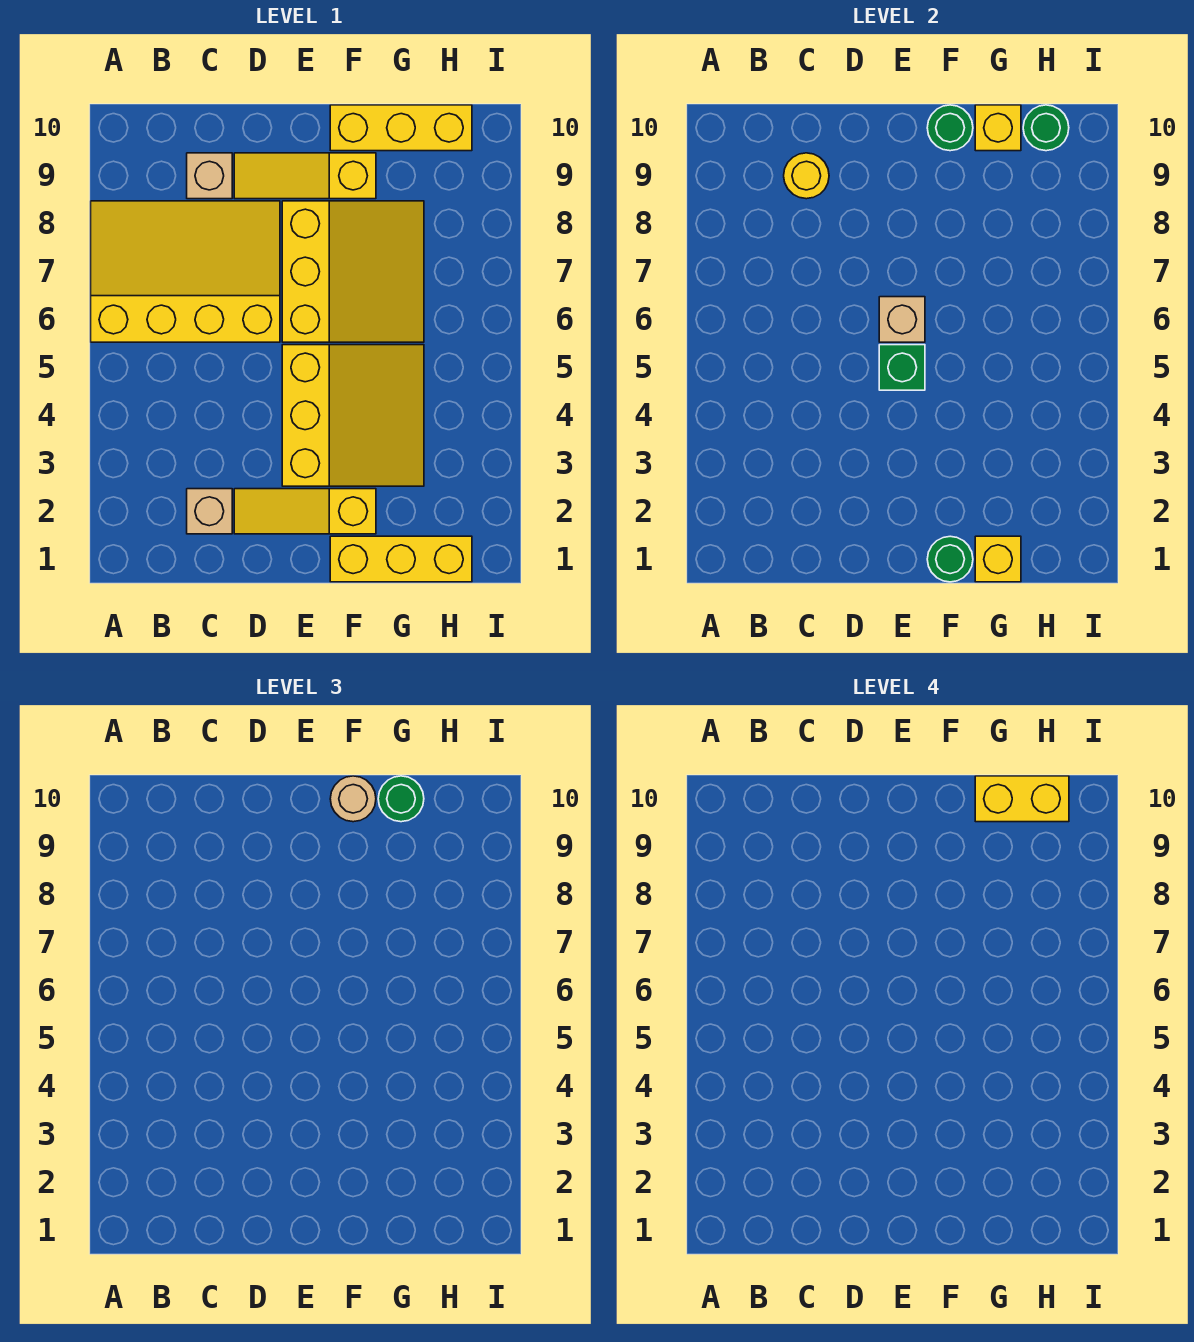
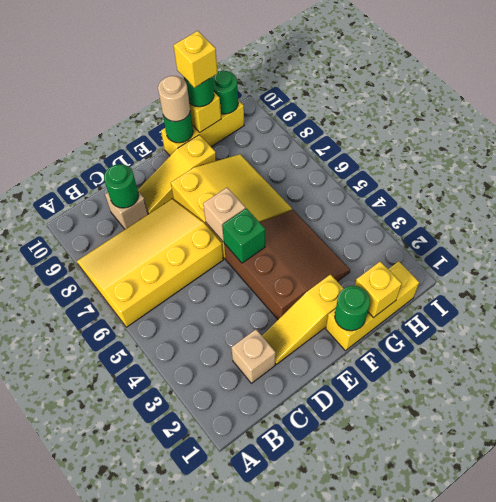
yellow 1x1 round brick [784,153,829,199] -> green 1x1 round brick [104,164,139,208]
yellow 3x3 slope [282,345,424,486] -> brown 3x3 slope [224,210,350,319]
yellow 1x2 brick [975,776,1069,822] -> yellow 1x1 brick [174,31,218,88]

